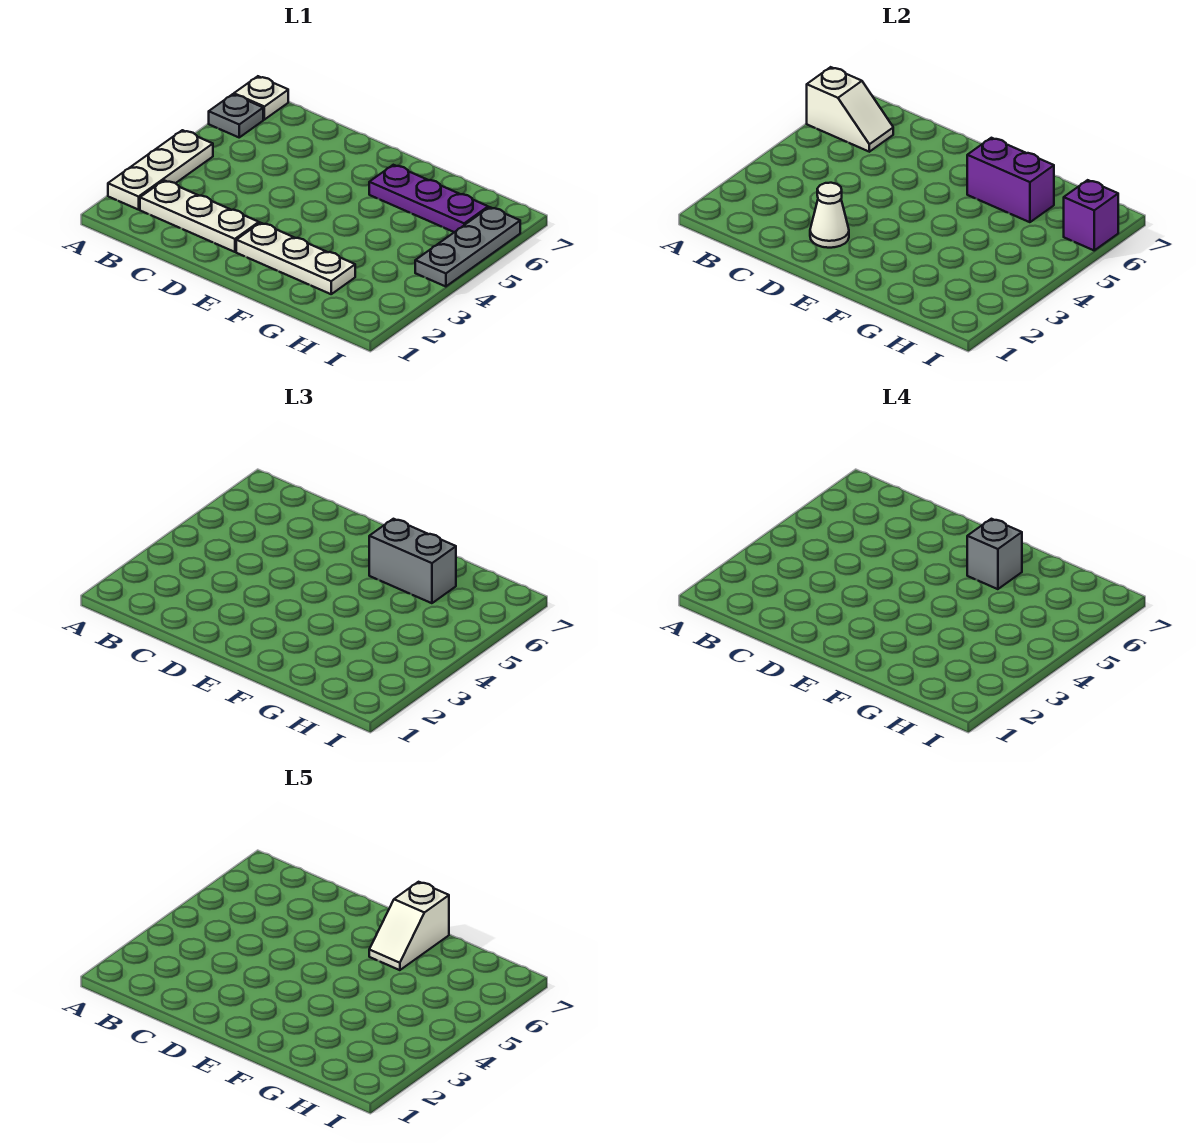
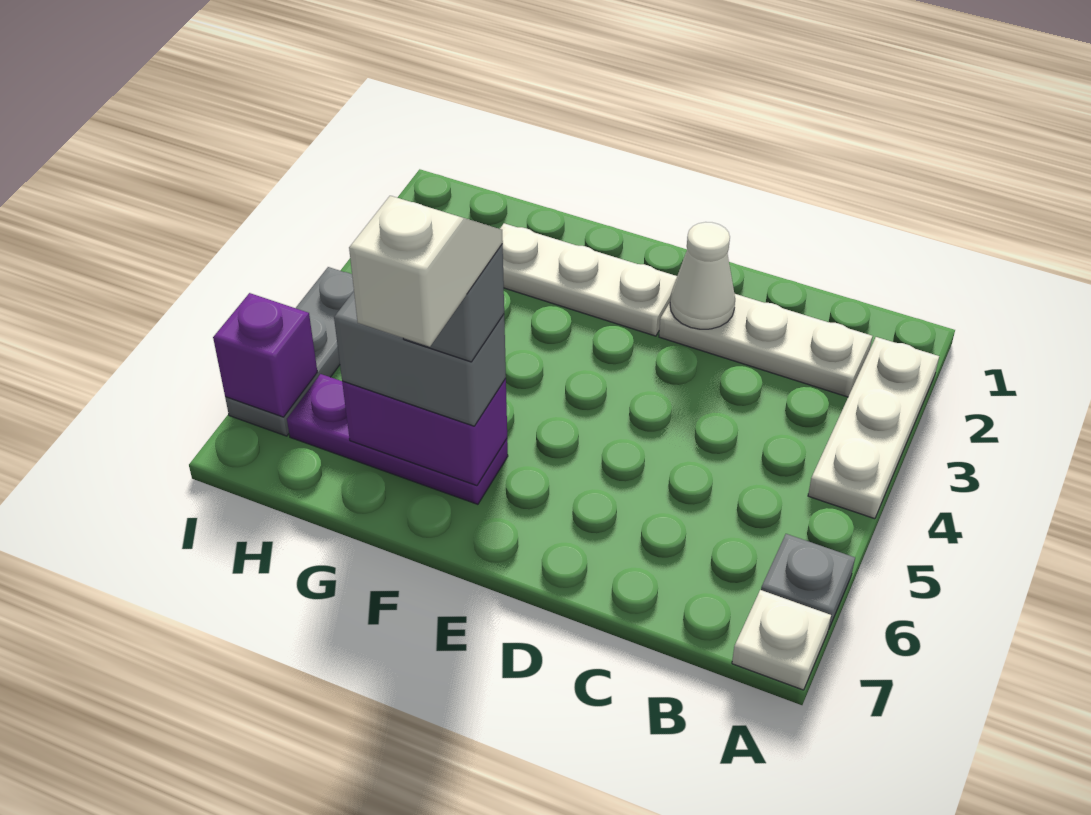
white 1x2 slope [807,67,893,152] -> none

